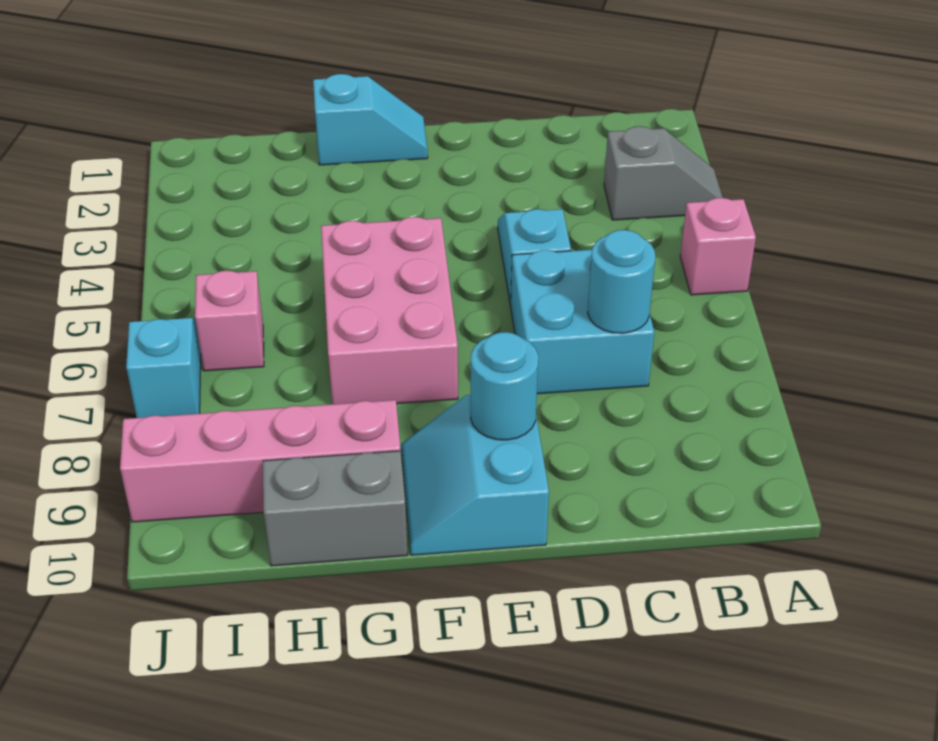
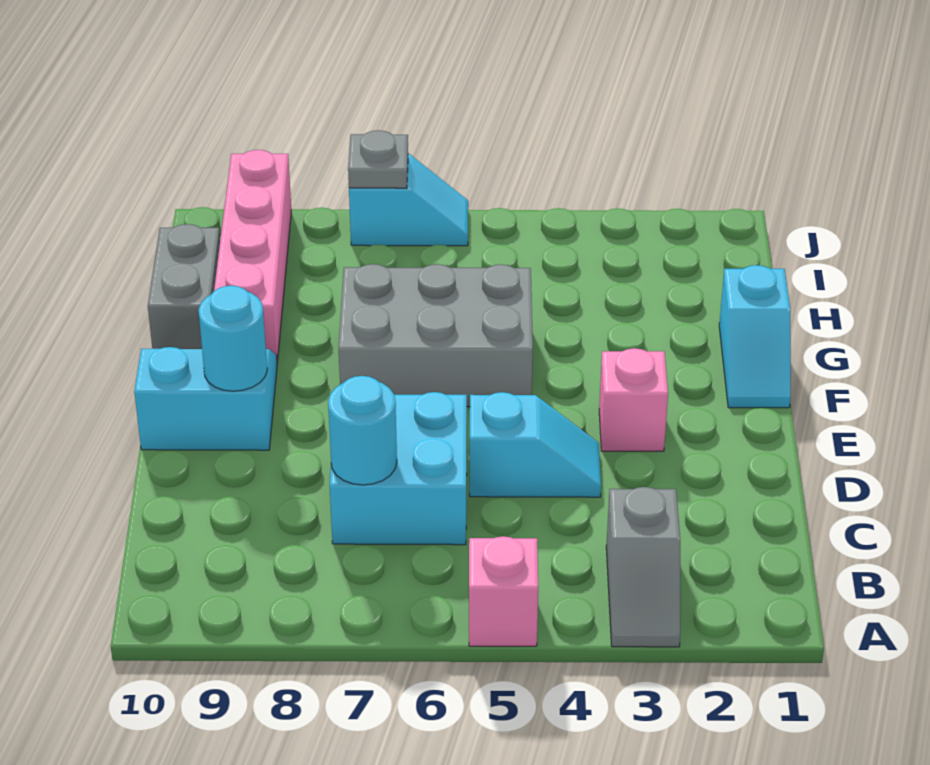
pink 2x3 brick [321,217,458,404] -> grey 2x3 brick [339,264,533,407]
pink 1x1 brick [195,271,264,371] -> pink 1x1 brick moved to [599,348,668,451]
none -> grey 1x1 plate [348,130,408,188]

